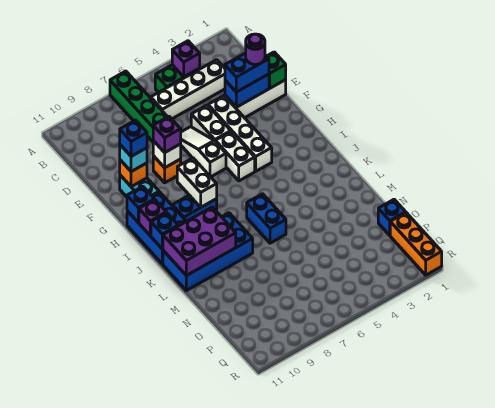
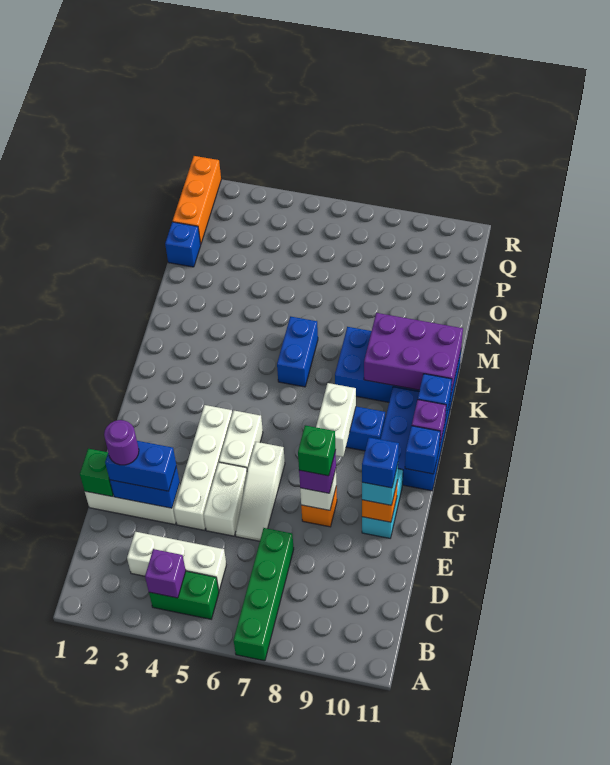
white 1x4 brick [151,60,225,119] -> white 1x3 brick [127,532,226,591]
none -> green 1x1 brick [298,425,336,476]

